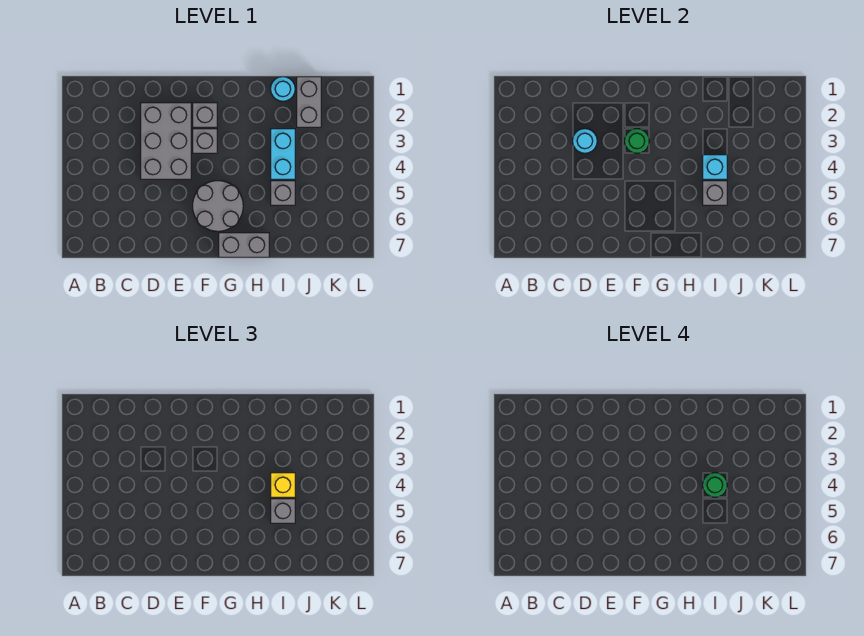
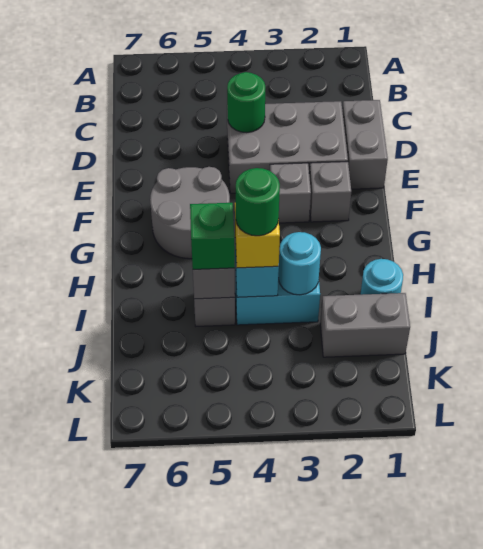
cyan 1x1 round brick [573,129,597,153] -> cyan 1x1 round brick moved to [278,232,321,295]
green 1x1 round brick [625,129,649,153] -> green 1x1 round brick moved to [227,72,265,133]
grey 1x2 brick [219,233,269,257] -> grey 1x2 brick moved to [342,100,388,189]
grey 1x1 brick [271,499,295,523] -> green 1x1 brick [190,202,235,269]

